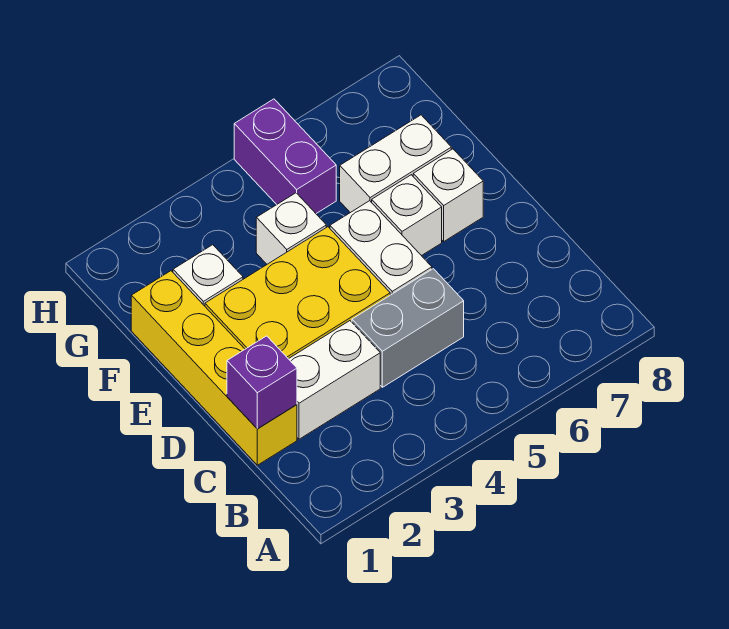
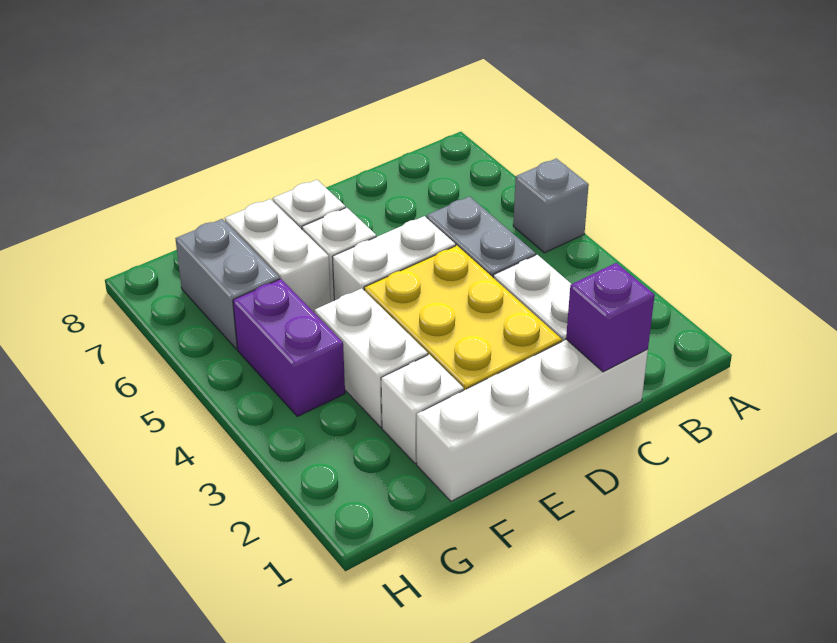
none -> grey 1x1 brick [513,158,589,253]
yellow 1x4 brick [131,271,297,465] -> white 1x4 brick [417,340,648,501]
white 1x1 brick [256,193,326,264] -> white 1x2 brick [315,288,428,427]
purple 1x2 brick [234,99,336,213] -> purple 1x2 brick turned to [233,279,345,416]
none -> grey 1x2 brick [175,219,280,349]

